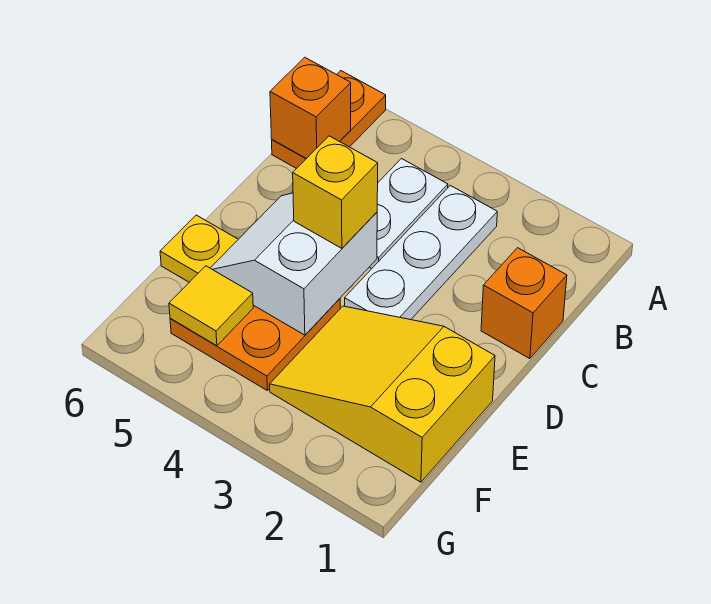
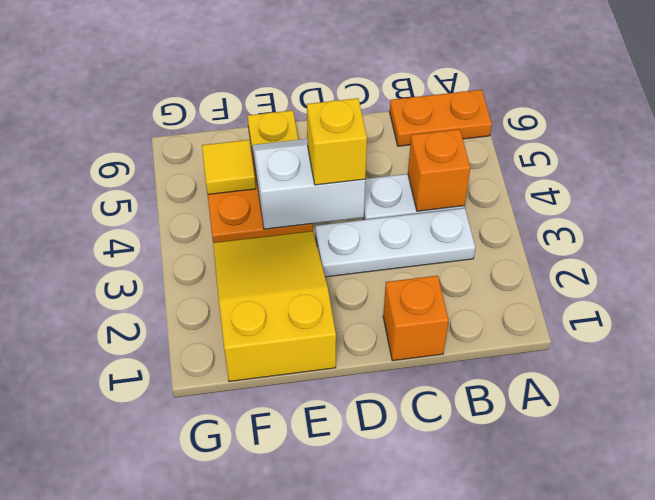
orange 1x1 brick [270,57,351,159] -> orange 1x1 brick moved to [408,129,470,211]

